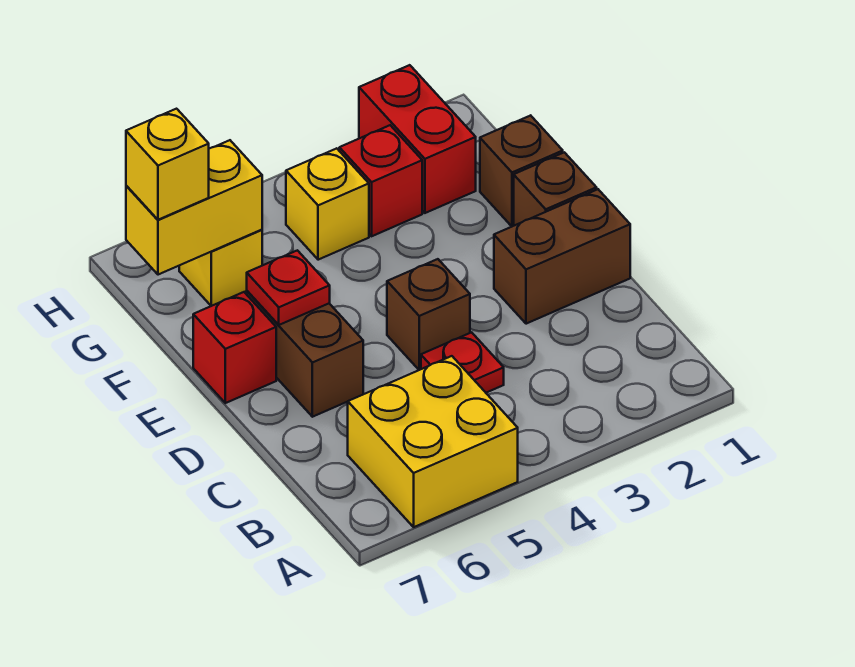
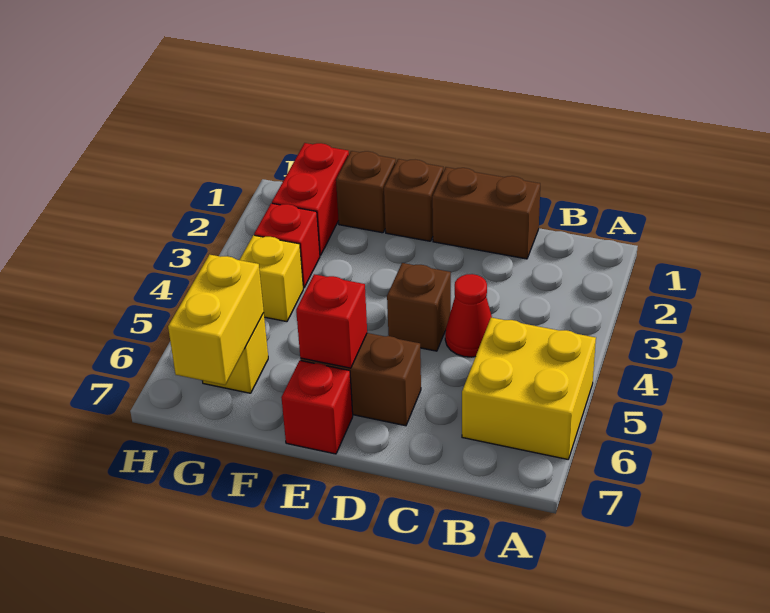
red 1x1 plate [421,332,504,393] -> red 1x1 cone [445,274,492,357]
brown 1x2 brick [494,189,630,324] -> brown 1x2 brick turned to [432,167,540,259]
red 1x1 plate [247,250,330,325] -> red 1x1 brick [296,274,367,368]
red 1x2 brick [359,65,476,213] -> red 1x2 brick turned to [272,143,349,255]
yellow 1x1 brick [126,109,209,220] -> none

